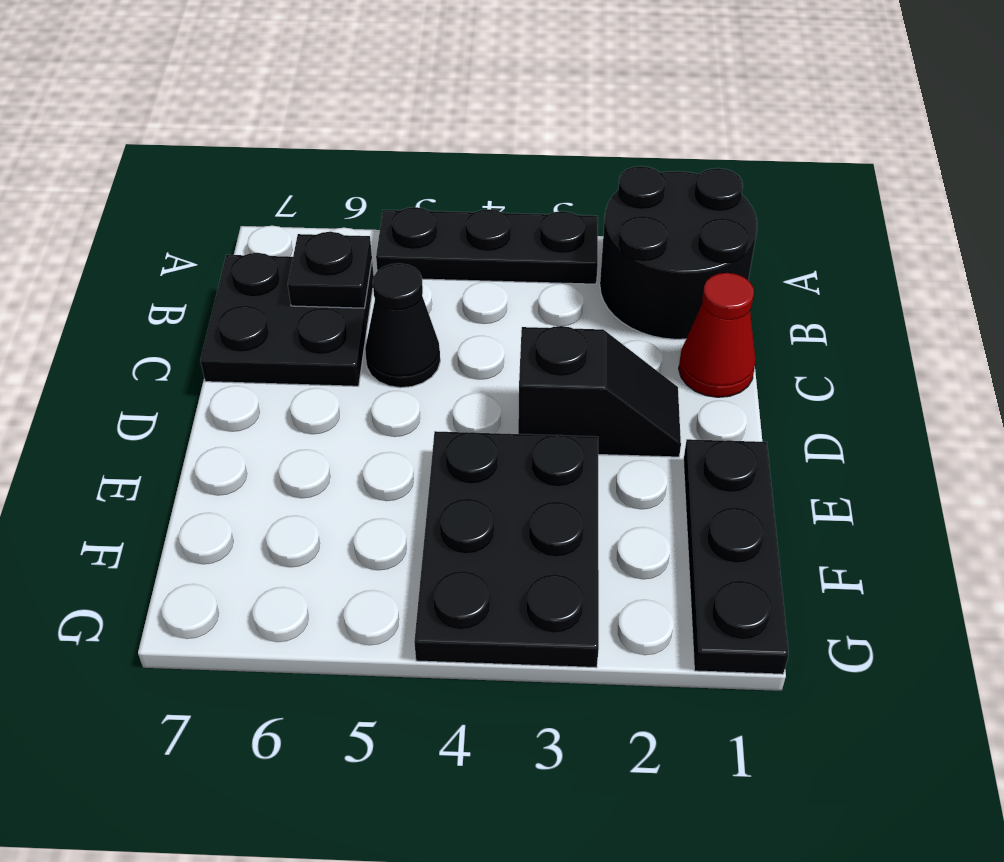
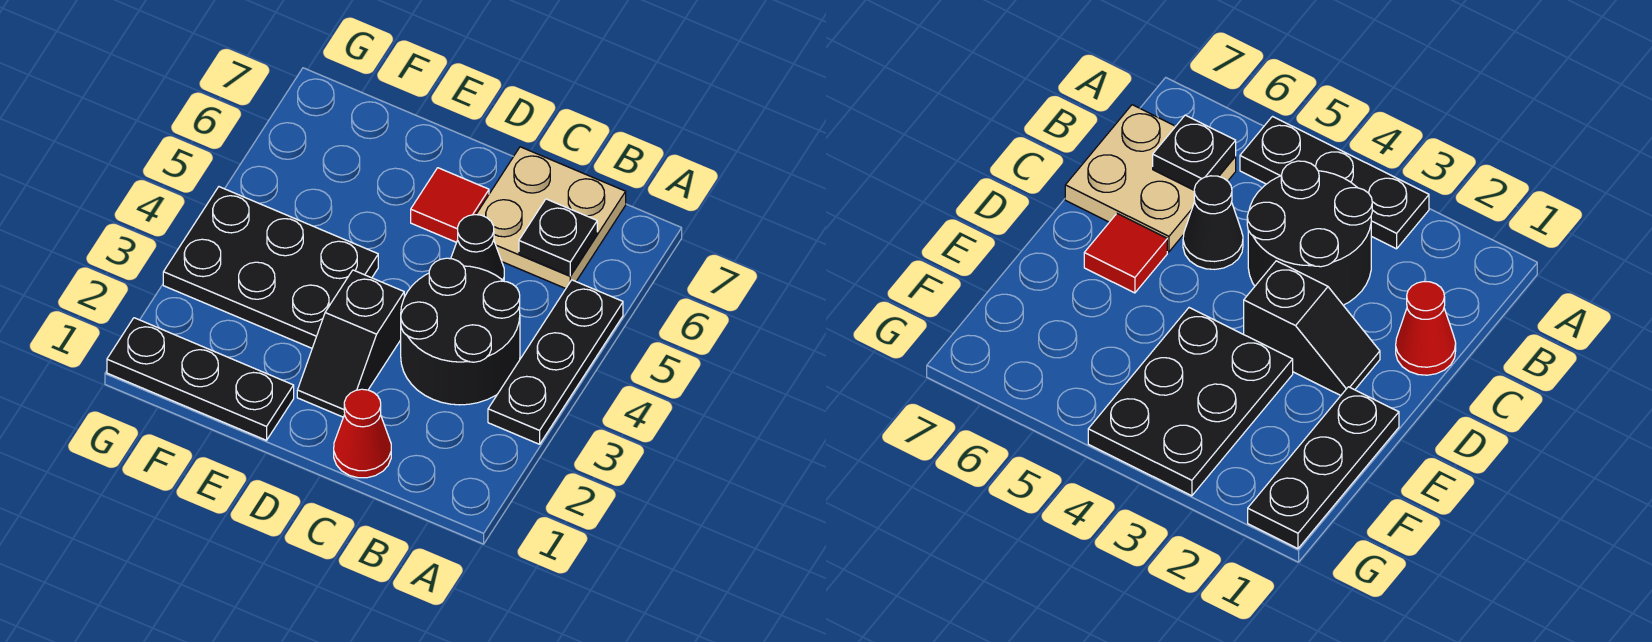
black 2x2 round brick [600,166,757,339] -> black 2x2 round brick moved to [401,258,520,405]
black 2x2 plate [200,253,374,386] -> tan 2x2 plate [476,147,626,289]
none -> red 1x1 tile [411,168,489,242]

